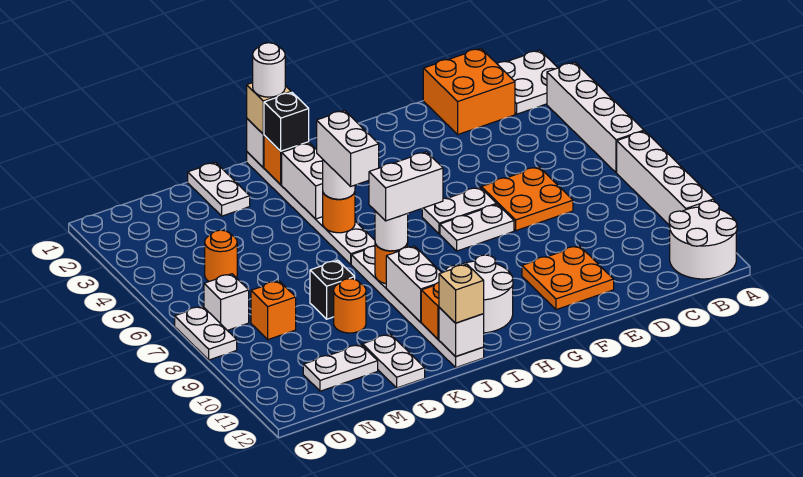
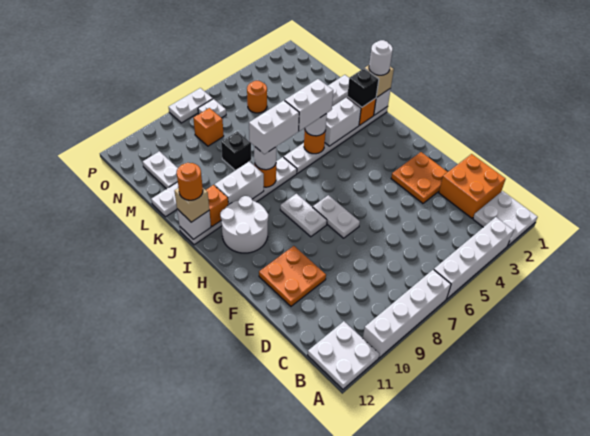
white 2x2 round brick [669,201,737,279] -> white 2x2 plate [308,321,380,389]
orange 2x2 plate [481,167,573,231] -> orange 2x2 plate moved to [391,152,447,203]
white 1x2 plate [422,187,497,234] -> white 1x2 plate moved to [280,194,327,237]
white 1x2 brick [369,152,443,221] -> white 1x2 brick turned to [249,101,299,154]
orange 1x1 round brick [334,279,366,333] -> orange 1x1 round brick moved to [177,163,203,200]
white 1x1 brick [204,274,249,330] -> white 1x1 plate [198,99,226,118]

